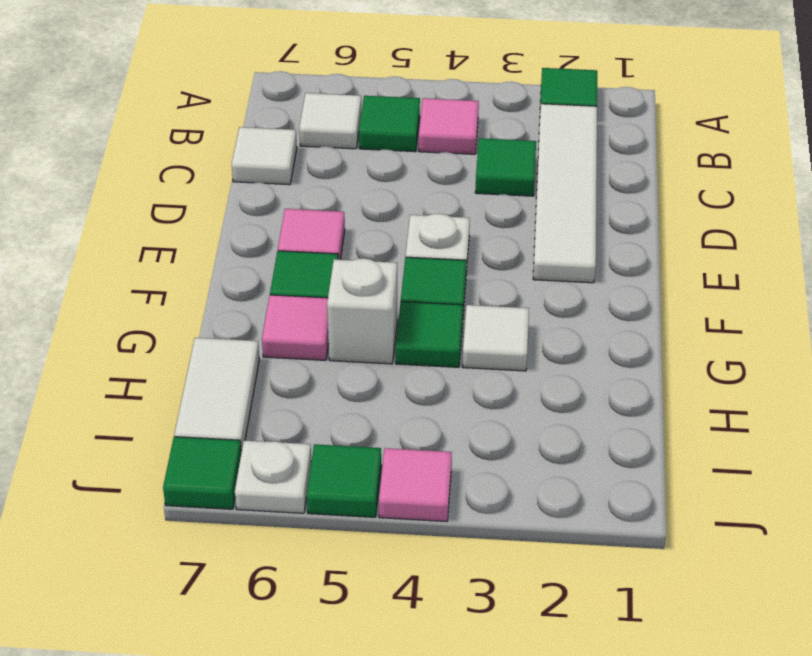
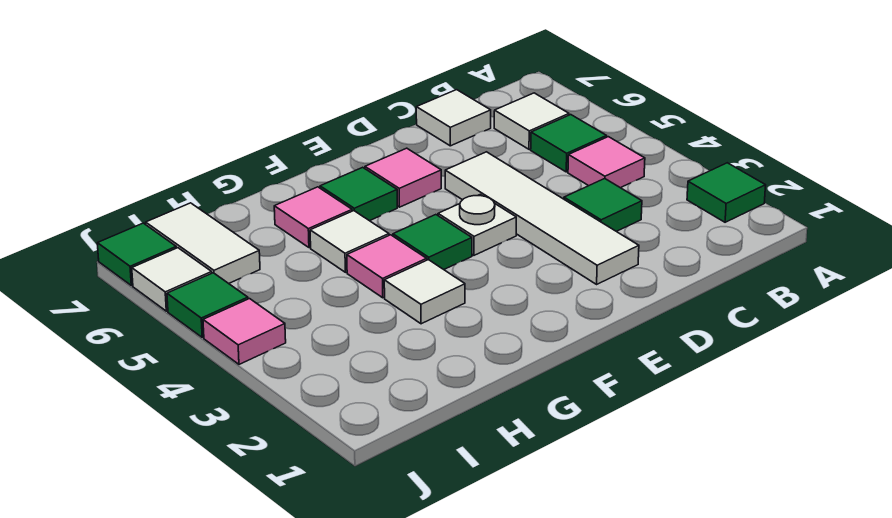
white 1x4 tile [533,104,597,283] -> white 1x4 tile turned to [445,152,639,284]
green 1x1 tile [396,302,463,367] -> pink 1x1 tile [347,235,427,298]
white 1x1 brick [327,259,397,364] -> white 1x1 tile [310,211,389,272]
white 1x2 tile [174,338,259,453] -> white 1x2 tile turned to [146,203,260,283]
white 1x1 plate [235,440,311,513] -> white 1x1 tile [132,248,212,311]

